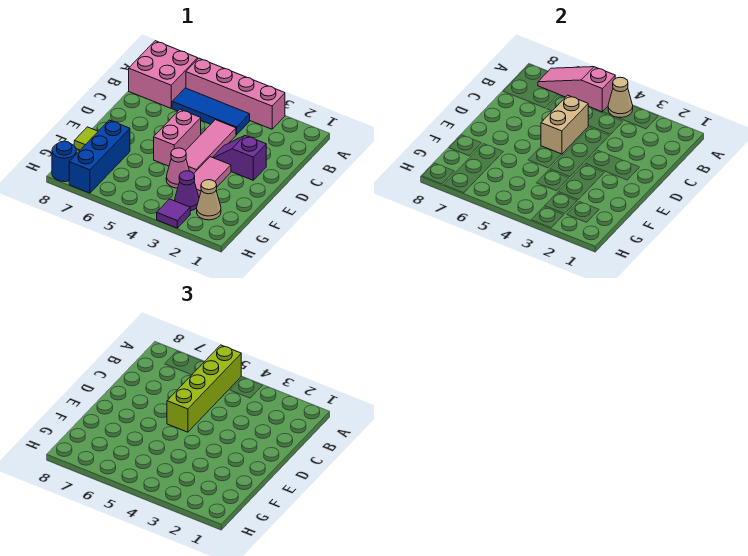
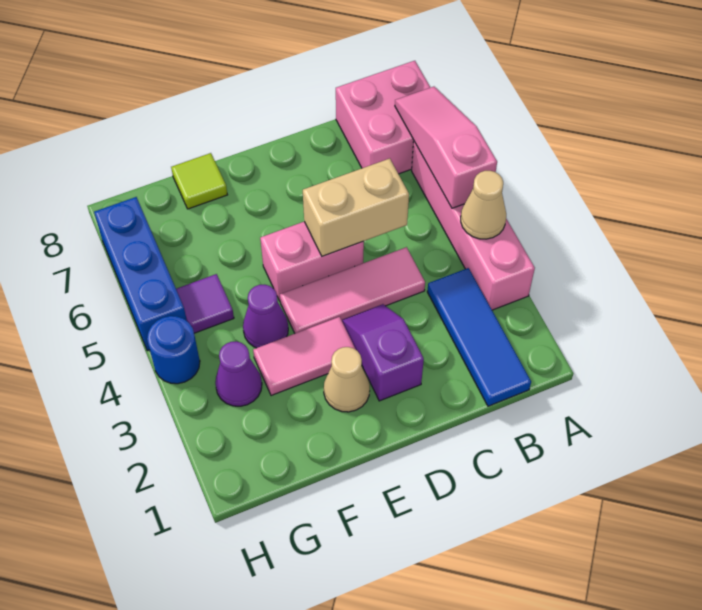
lime 1x4 brick [167,345,241,432] -> none
blue 1x3 tile [172,88,250,135] -> blue 1x3 tile moved to [427,268,531,406]
pink 1x1 cone [166,148,189,188] -> purple 1x1 cone [243,285,288,348]
blue 1x3 brick [69,120,130,193] -> blue 1x3 brick turned to [94,197,187,351]
tan 1x1 cone [197,180,221,220] -> tan 1x1 cone moved to [324,347,370,412]
purple 1x1 tile [157,199,190,228] -> purple 1x1 tile moved to [176,274,234,333]
blue 1x1 round brick [52,141,76,182] -> blue 1x1 round brick moved to [147,316,200,384]

